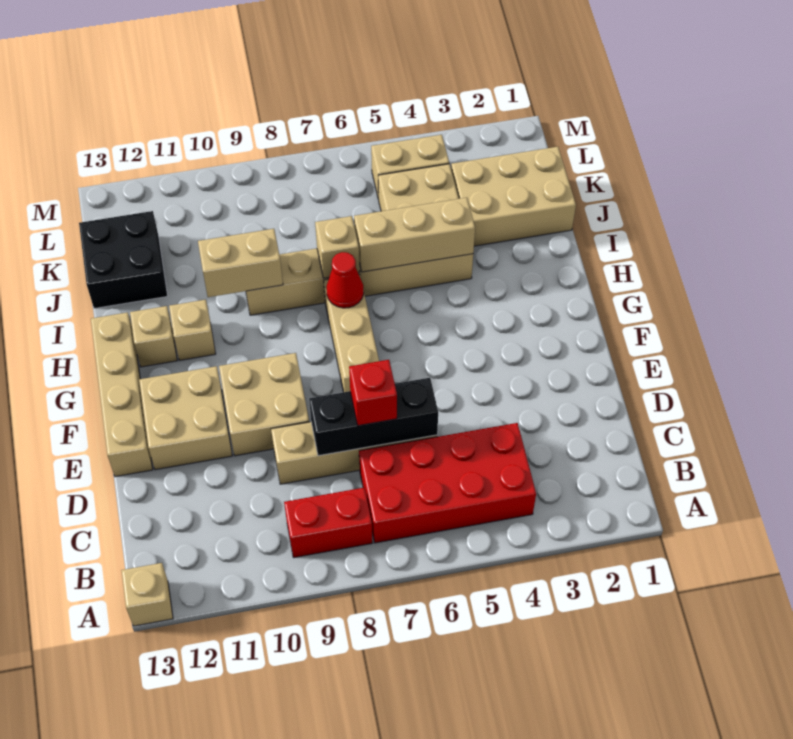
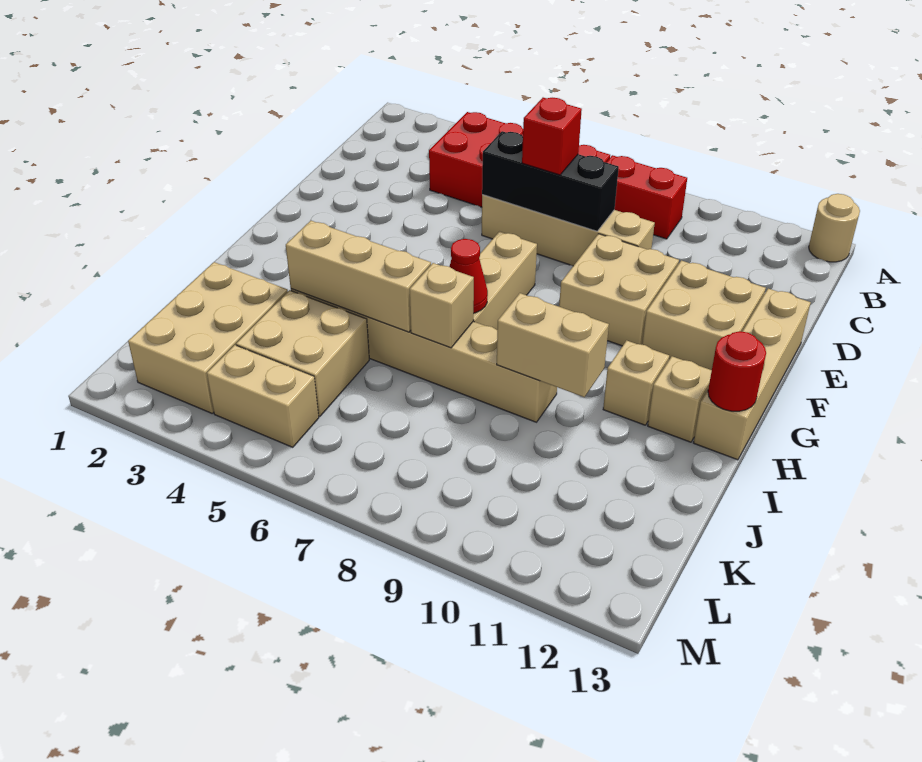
tan 1x1 brick [121,563,173,626] -> tan 1x1 round brick [809,194,860,262]
none -> red 1x1 round brick [708,331,766,411]
tan 2x3 brick [451,147,576,246] -> tan 2x3 brick turned to [128,262,288,413]
black 2x2 brick [79,211,167,308] -> none

